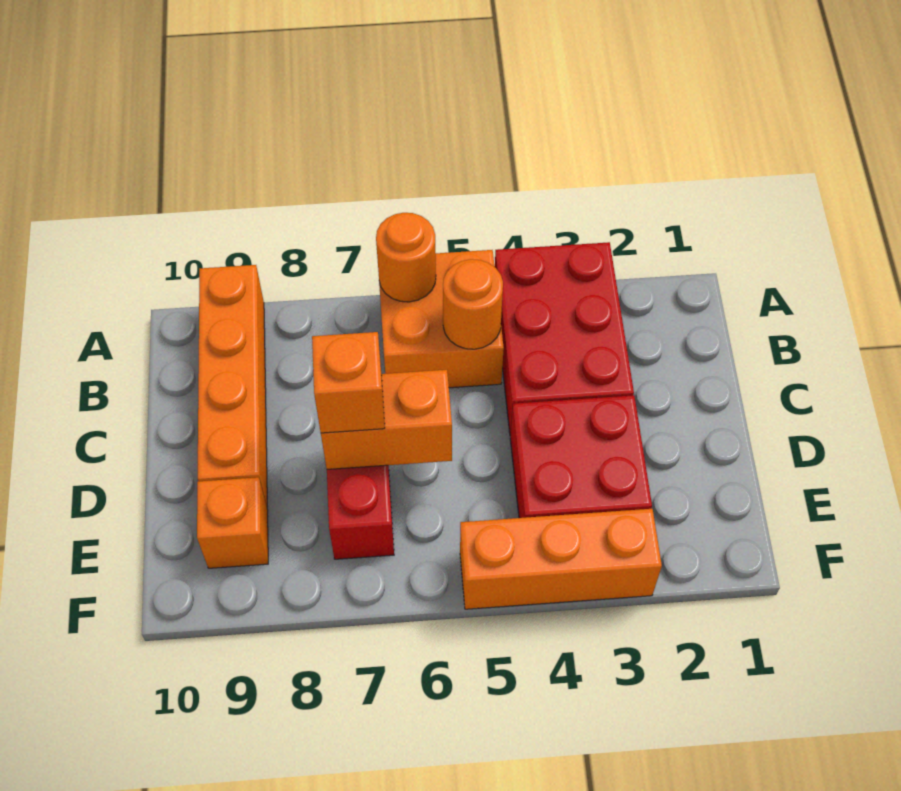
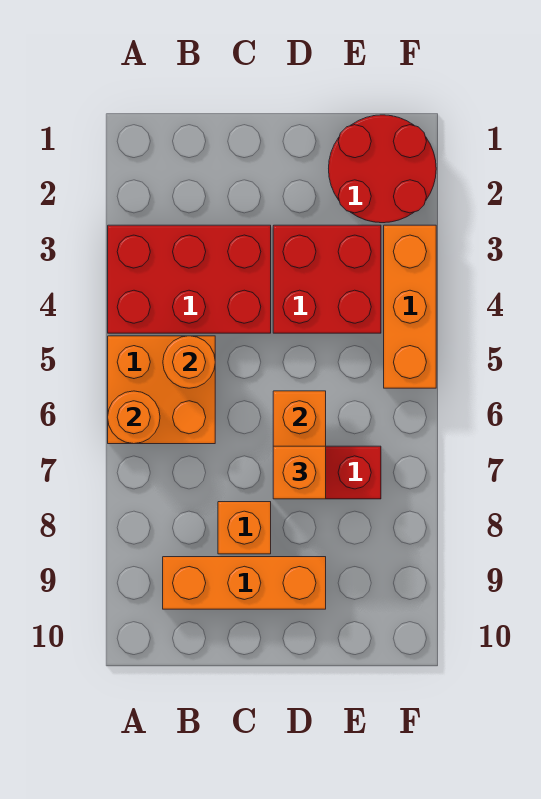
orange 1x4 brick [198,265,267,506] -> orange 1x3 brick [163,557,326,609]
none -> red 2x2 round brick [329,115,436,223]
orange 1x1 brick [197,477,268,568] -> orange 1x1 brick moved to [218,502,271,554]

